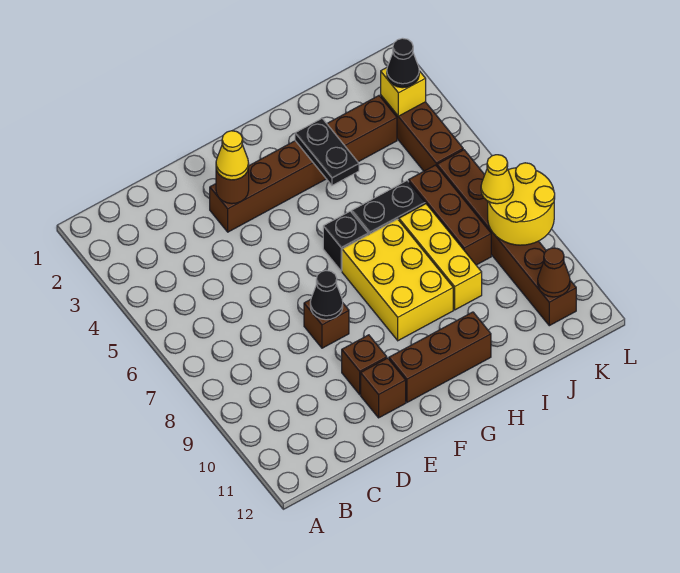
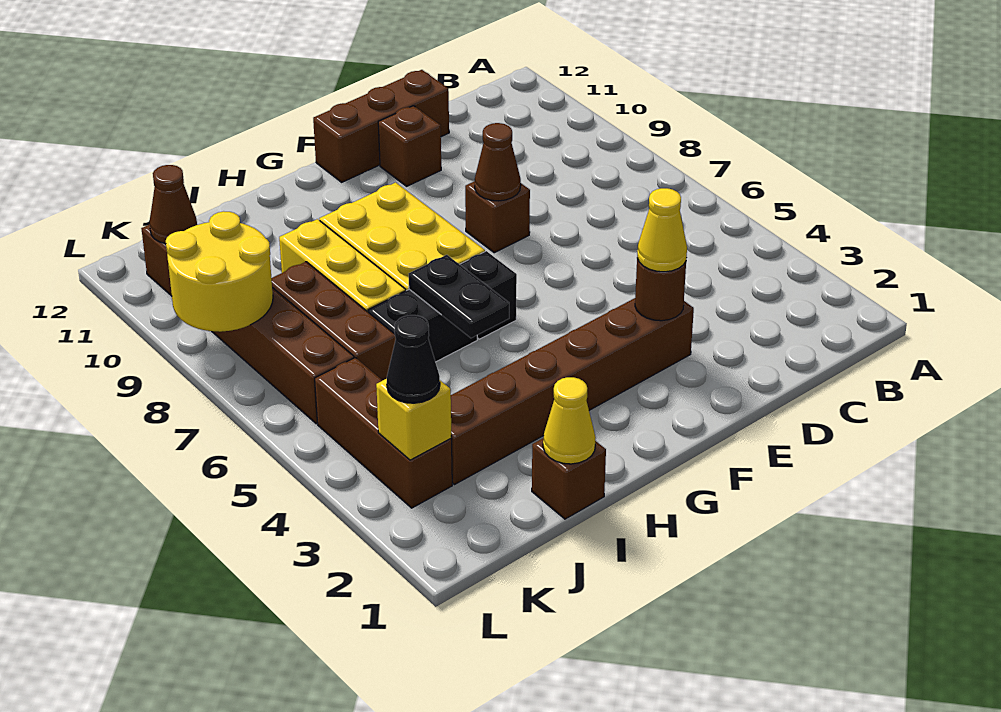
black 1x1 cone [310,271,343,320] -> brown 1x1 cone [475,123,521,201]
brown 1x1 brick [342,335,387,395] -> brown 1x1 brick moved to [532,439,606,519]
brown 1x3 brick [389,312,491,402] -> brown 1x3 brick moved to [313,70,449,182]
black 1x2 plate [295,118,359,185] -> black 1x2 plate moved to [409,255,509,338]
yellow 1x1 cone [481,155,514,204] -> yellow 1x1 cone moved to [543,377,596,464]

